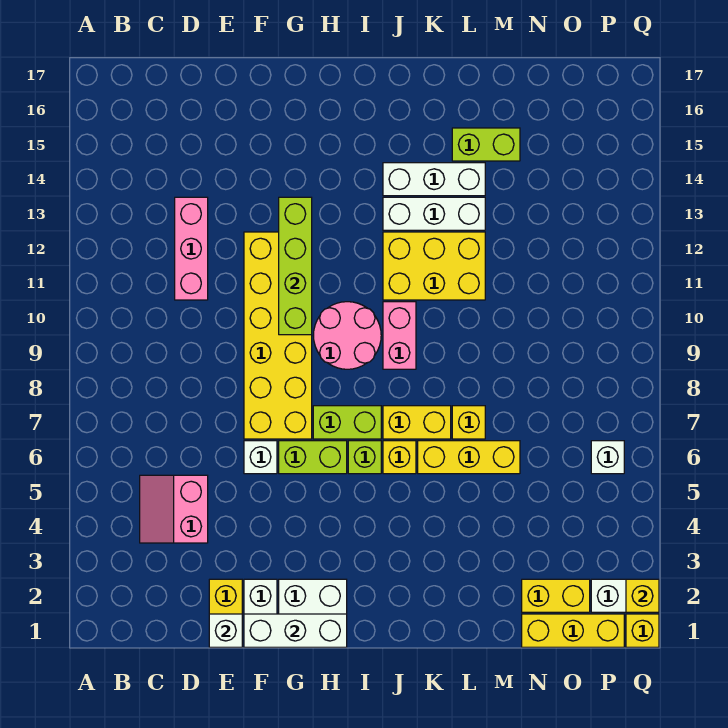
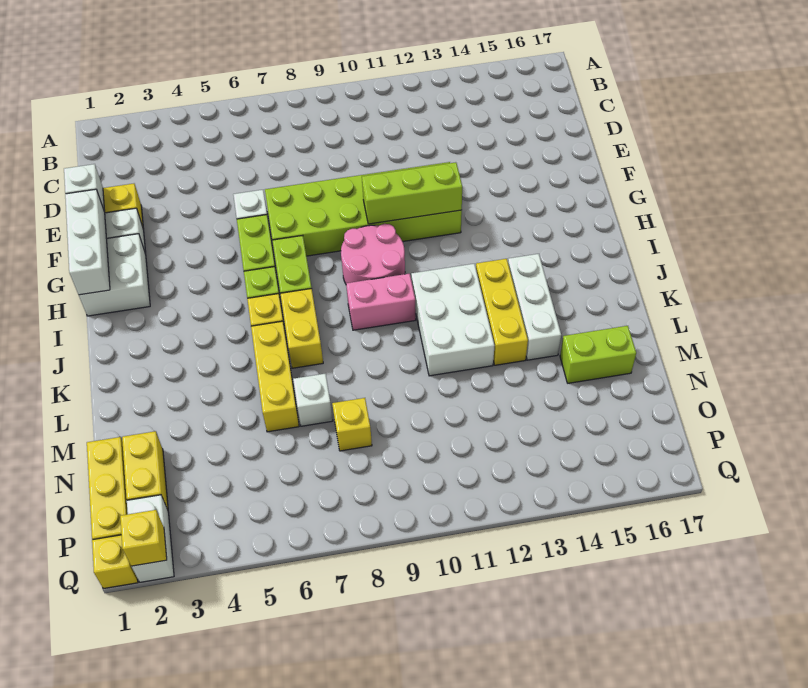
pink 2x2 slope [140,475,208,543] -> none
pink 1x3 brick [175,197,208,300] -> none
yellow 2x6 brick [244,232,312,439] -> lime 2x6 brick [265,162,462,256]
lime 1x4 brick [279,197,312,335] -> lime 1x3 brick [362,162,462,224]
yellow 2x3 brick [383,232,485,300] -> white 2x3 brick [411,264,495,376]
white 1x3 brick [383,197,485,230] -> yellow 1x3 brick [476,259,528,365]
yellow 1x1 brick [452,406,485,439] -> yellow 1x1 brick moved to [332,398,372,451]
lime 1x2 brick [452,128,520,161] -> lime 1x2 brick turned to [560,326,636,383]
white 1x1 brick [591,441,624,474] -> white 1x1 brick moved to [293,374,333,426]

